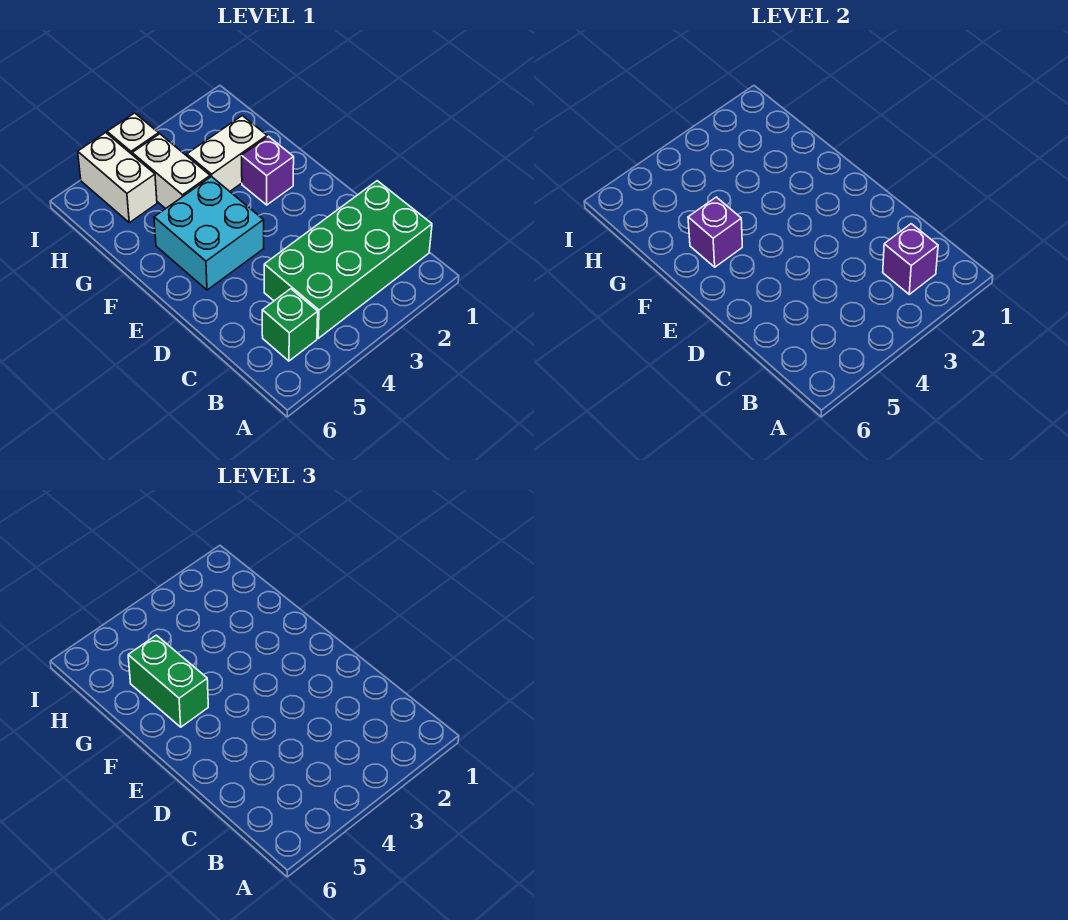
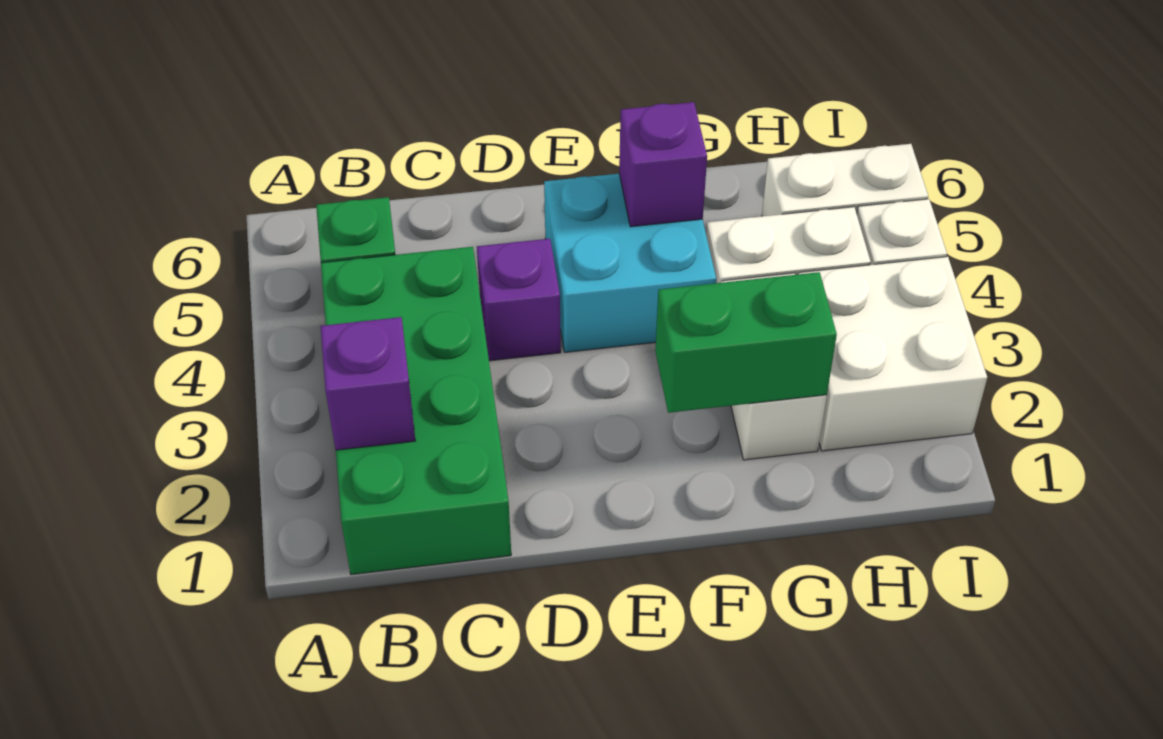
purple 1x1 brick [242,136,294,205] -> purple 1x1 brick moved to [477,239,561,361]
green 1x2 brick [128,635,208,727] -> green 1x2 brick moved to [655,272,837,413]
none -> white 2x2 brick [798,257,987,451]

